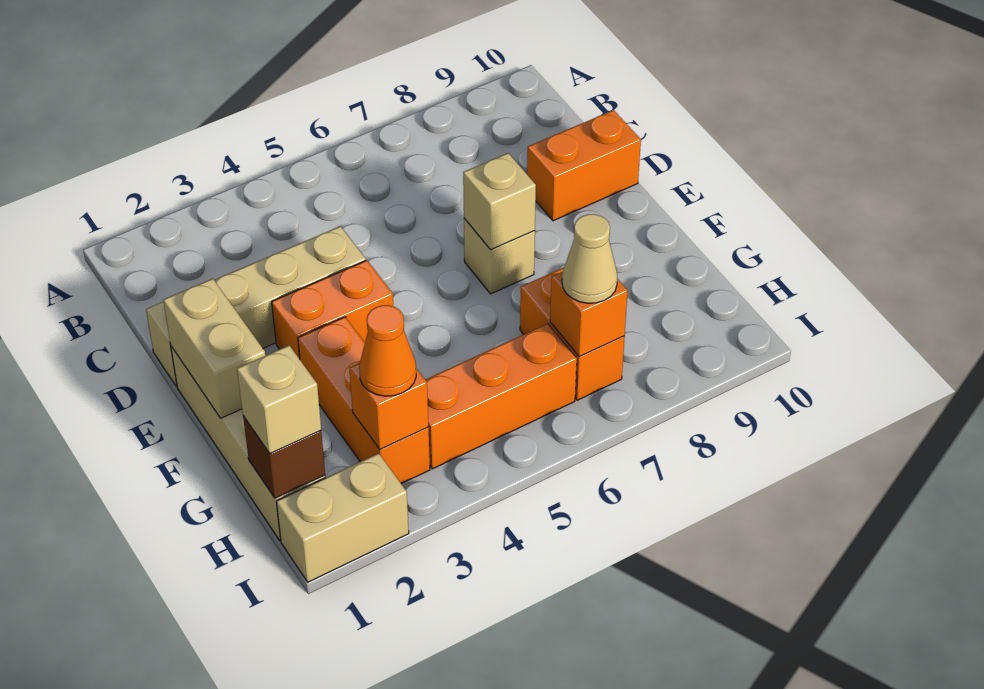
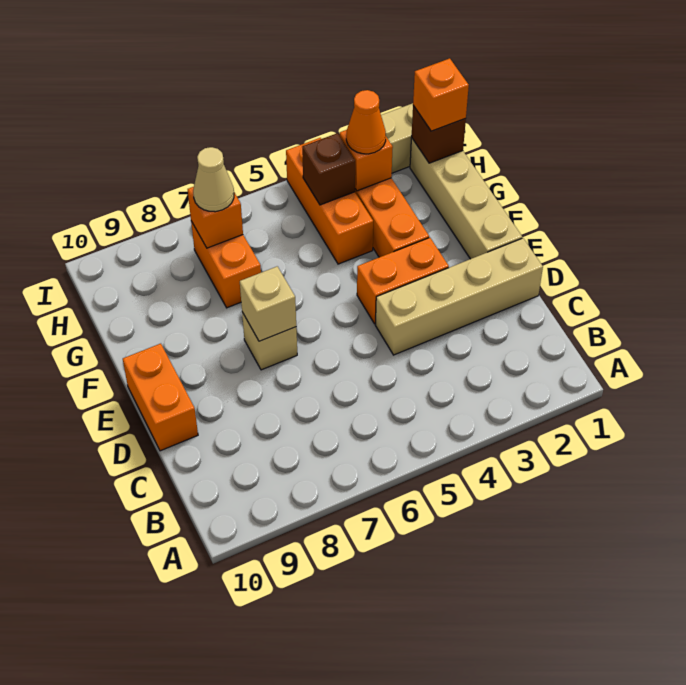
orange 1x2 brick [527,110,641,221] -> orange 1x2 brick turned to [123,344,198,451]
tan 1x2 brick [163,279,265,418] -> none
tan 1x1 brick [237,345,321,453] -> orange 1x1 brick [413,58,469,131]
orange 1x3 brick [425,324,577,469] -> orange 1x3 brick turned to [286,138,373,264]
none -> brown 1x1 brick [302,133,355,205]

